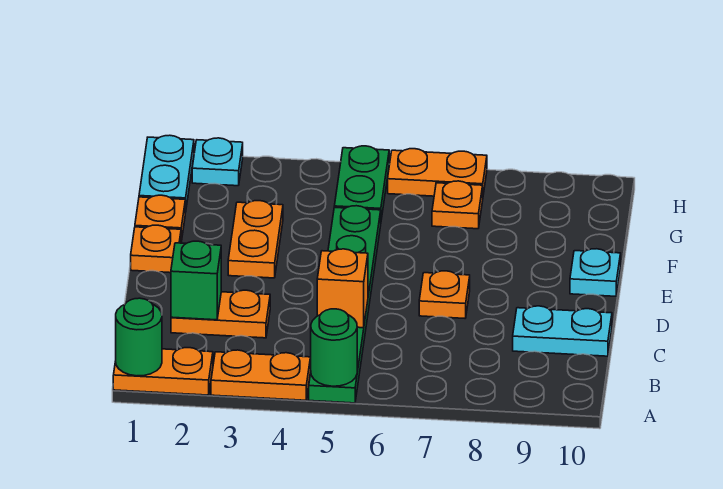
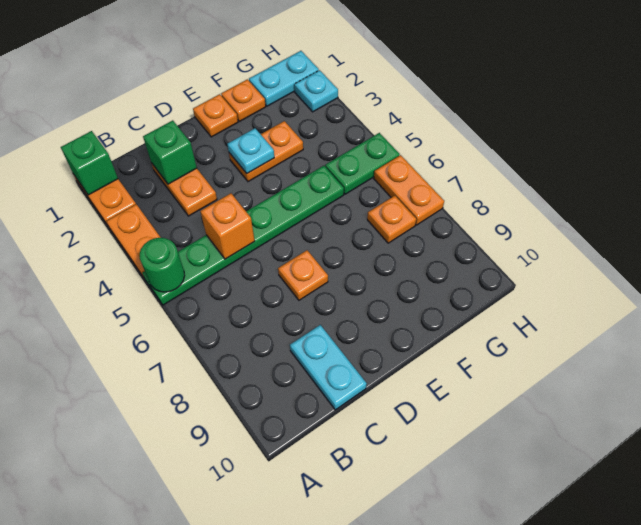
green 1x1 round brick [116,298,162,376] -> green 1x1 brick [61,131,118,195]
cyan 1x1 plate [570,249,621,296] -> cyan 1x1 plate moved to [227,128,274,173]

